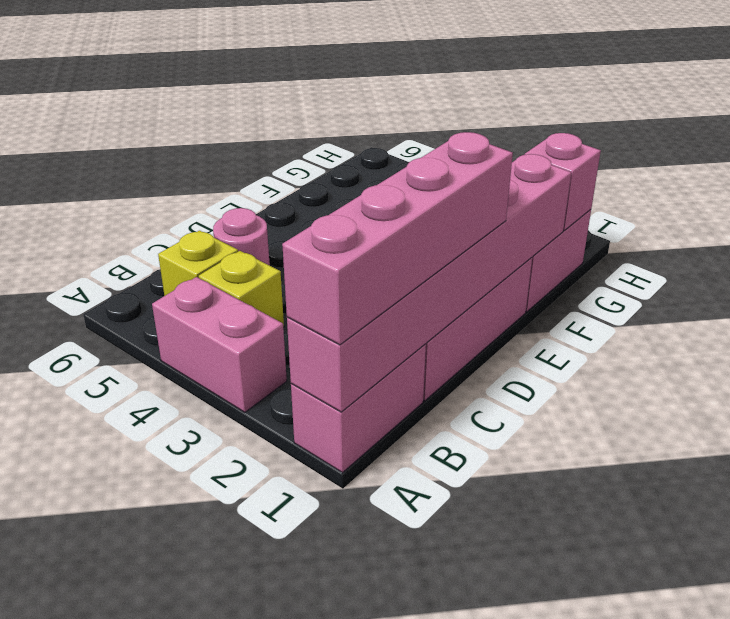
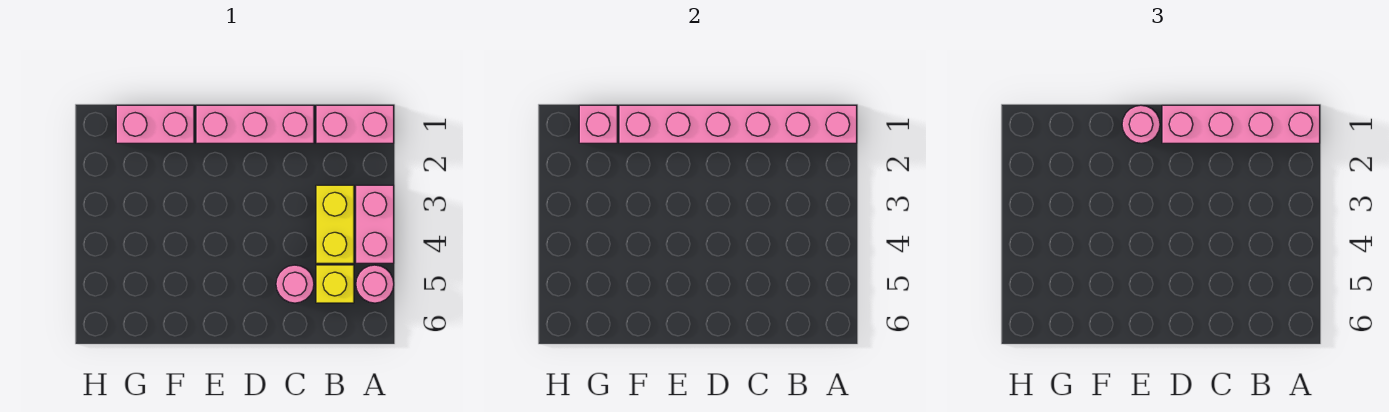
none -> pink 1x1 round brick [356,265,394,303]
yellow 1x1 brick [199,251,284,328] -> yellow 1x2 brick [316,185,354,263]
none -> pink 1x1 round brick [1122,105,1160,143]

